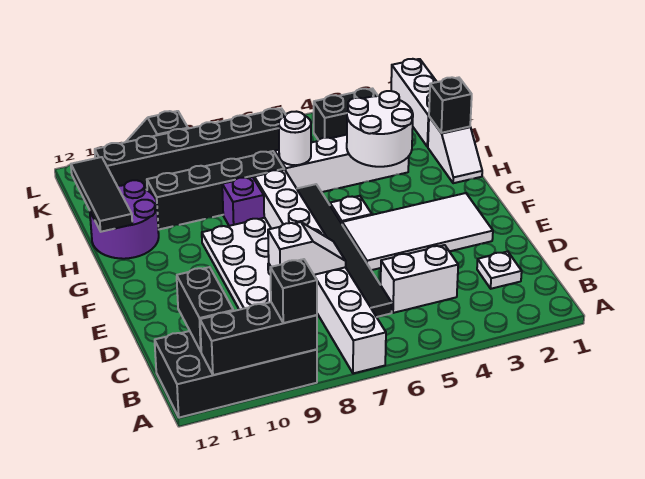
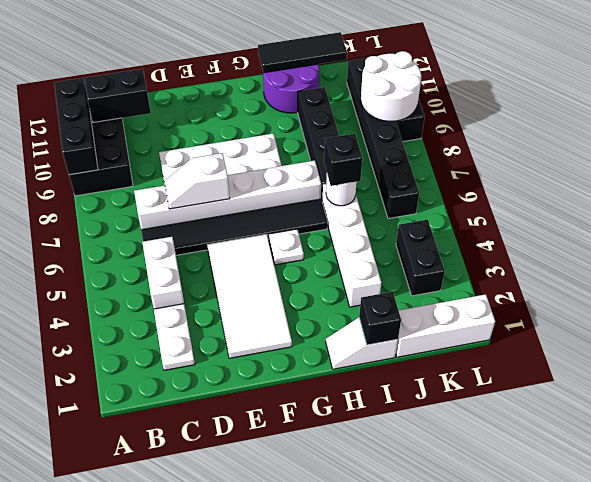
white 1x8 brick [254,170,386,374] -> white 1x6 brick [134,161,321,230]
black 1x1 brick [270,259,317,323] -> black 1x1 brick moved to [324,134,362,186]
white 1x1 plate [477,252,522,289] -> white 1x2 plate [154,304,195,370]
white 1x2 slope [268,222,346,275] -> white 1x2 slope turned to [164,153,230,209]
white 2x2 round brick [347,91,413,167] -> white 2x2 round brick moved to [361,51,421,121]
purple 1x1 brick [222,177,264,226] -> none

